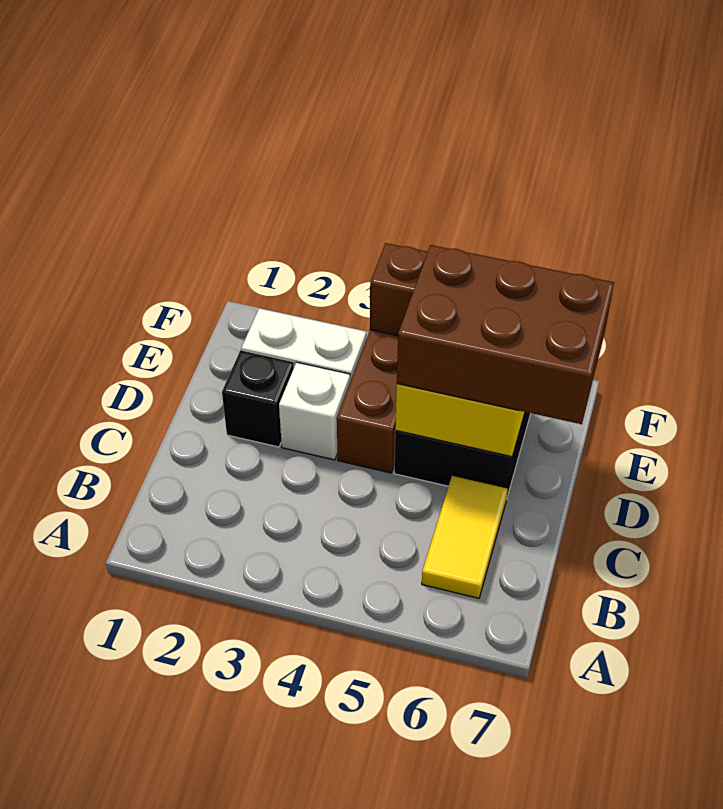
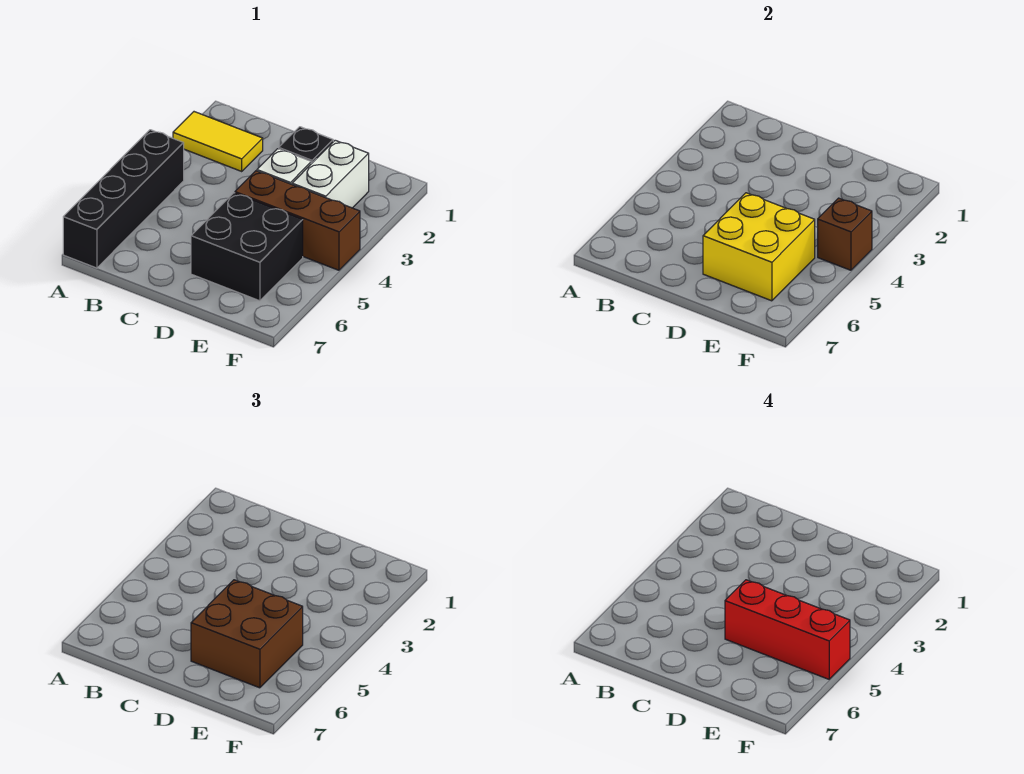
none -> black 1x4 brick [63,130,184,268]
yellow 1x2 tile [422,476,508,598] -> yellow 1x2 tile moved to [173,112,263,171]
brown 2x3 brick [397,245,614,424] -> brown 2x2 brick [191,580,303,688]
none -> red 1x3 brick [725,580,850,679]

